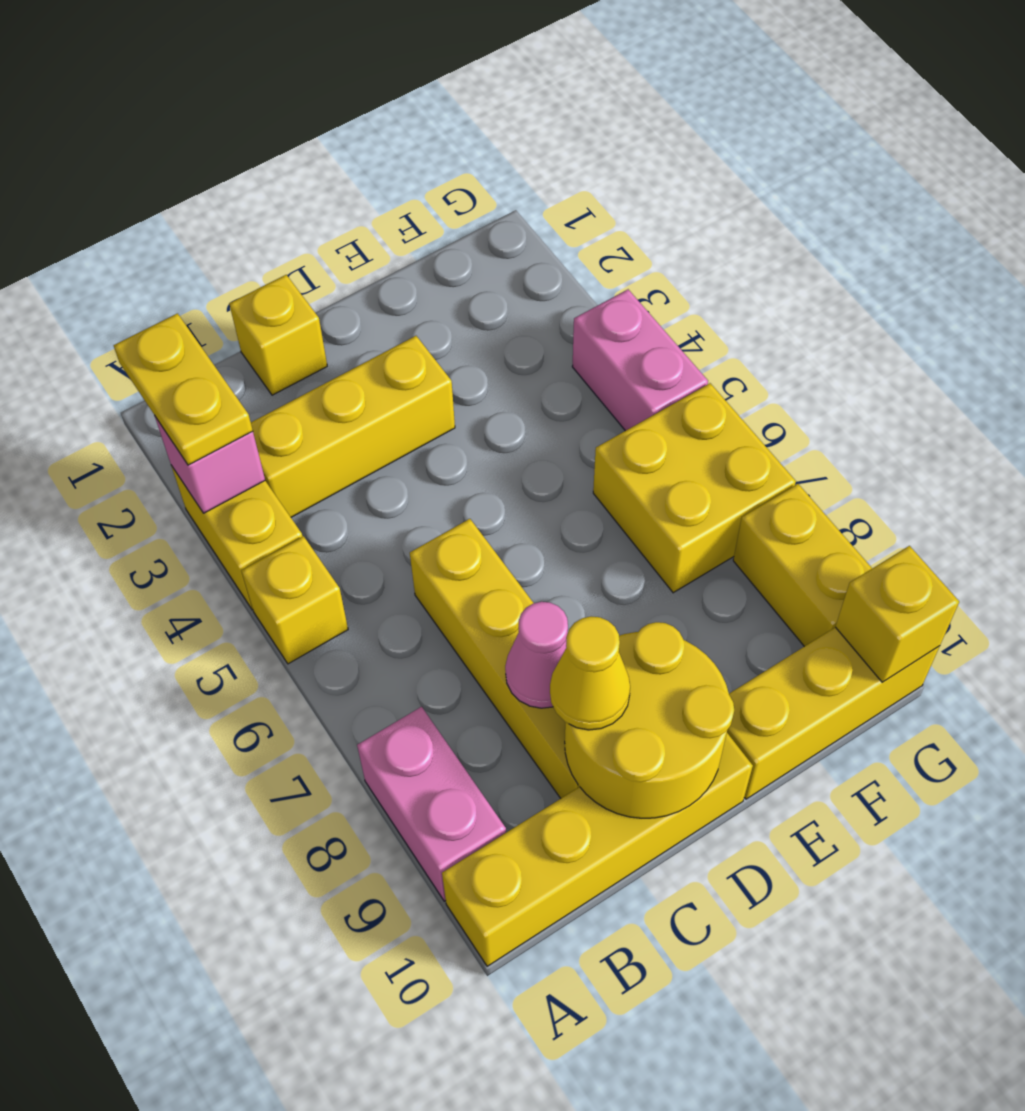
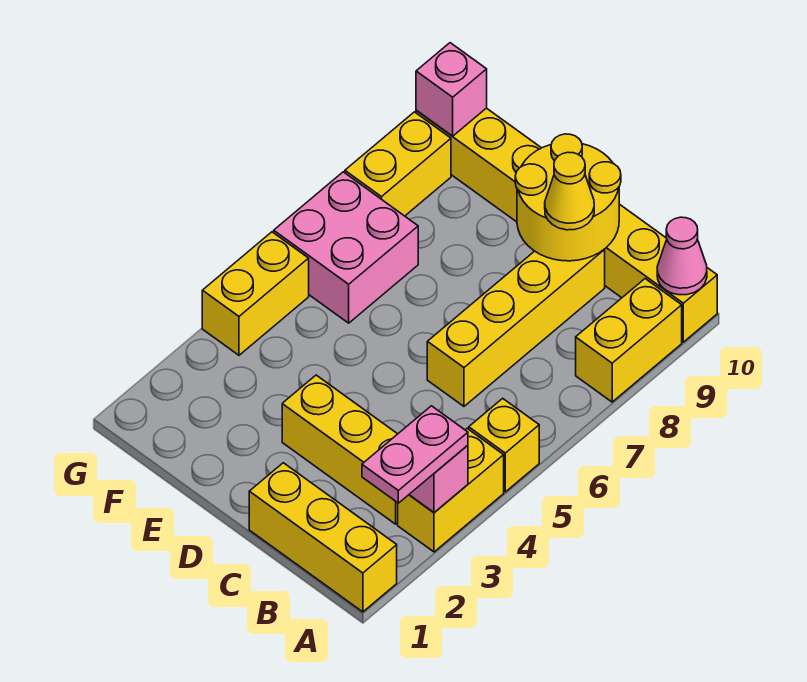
yellow 1x2 plate [114,313,253,465] -> pink 1x2 plate [362,406,468,503]
pink 1x2 brick [357,707,506,901] -> yellow 1x2 brick [576,279,682,402]
yellow 1x1 brick [229,275,327,395] -> yellow 1x3 brick [249,463,397,612]
pink 1x1 cone [505,602,568,708] -> pink 1x1 cone moved to [657,217,707,295]
yellow 2x2 brick [593,383,796,593] -> pink 2x2 brick [274,172,418,323]
pink 1x2 brick [572,289,708,431] -> yellow 1x2 brick [202,232,309,355]
yellow 1x1 brick [835,546,959,682] -> pink 1x1 brick [416,43,487,136]

